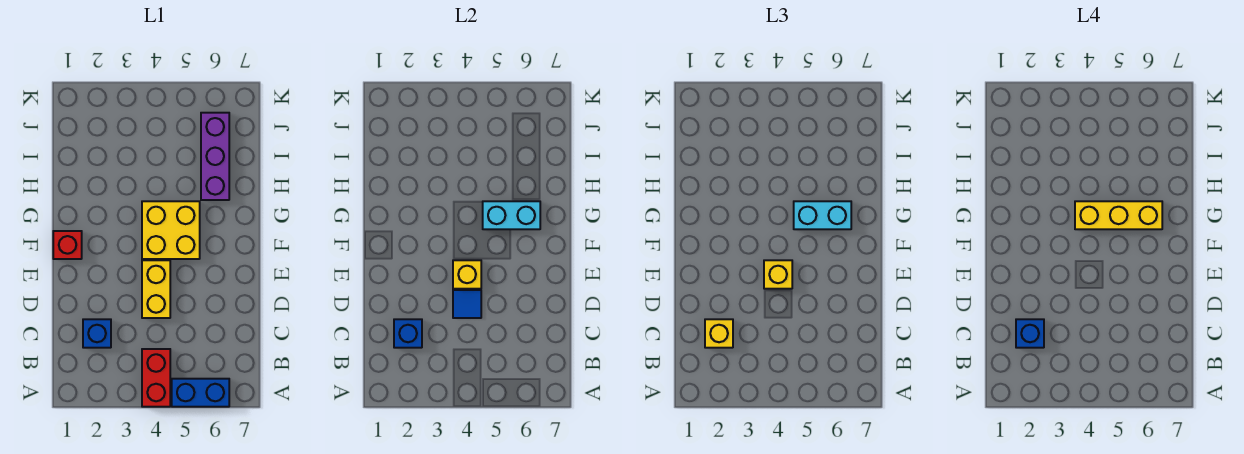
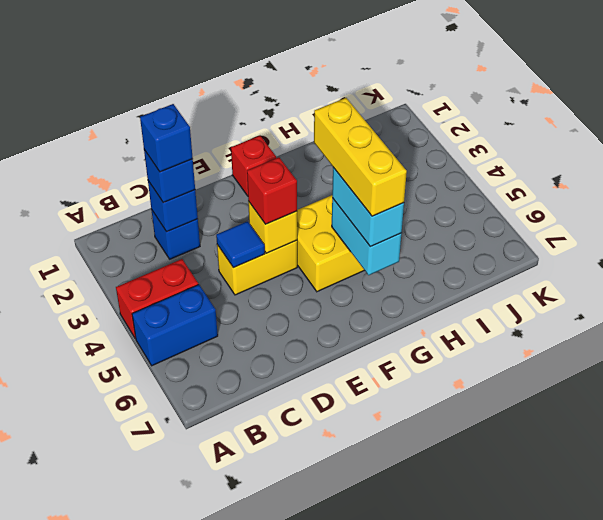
blue 1x2 brick [172,379,229,407] -> blue 1x2 brick turned to [132,285,218,366]
yellow 1x1 brick [705,319,733,348] -> blue 1x1 brick [144,150,195,203]
yellow 1x1 brick [764,260,792,289] -> red 1x1 brick [247,157,297,224]
purple 1x3 brick [201,113,229,200] -> none

